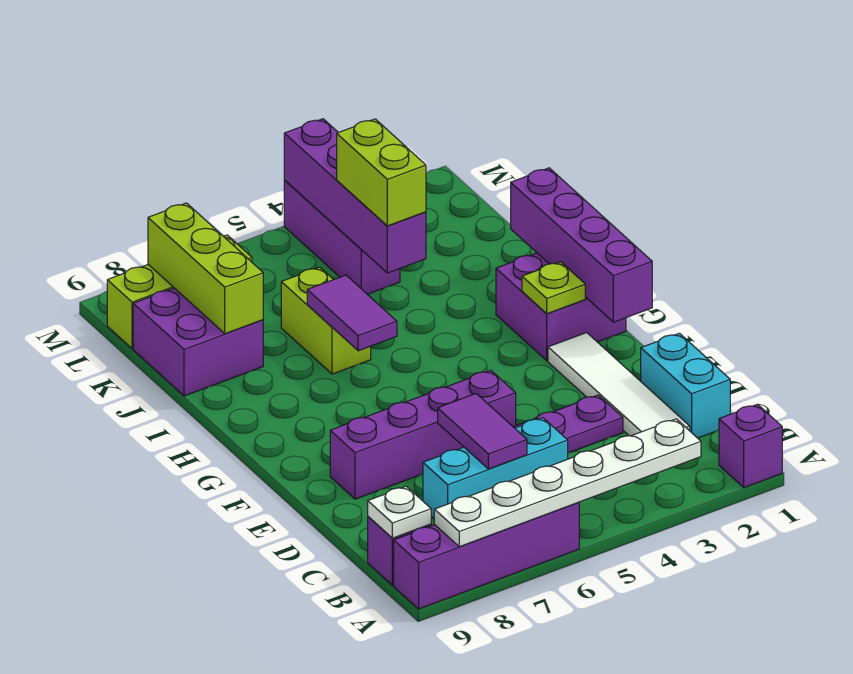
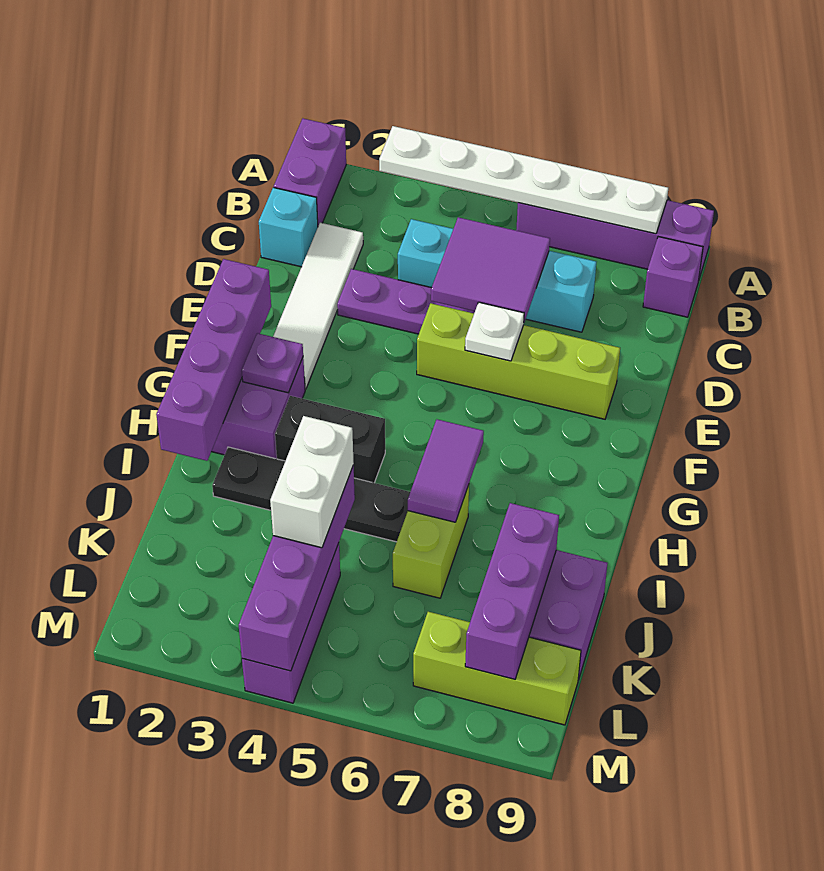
purple 1x1 brick [719,404,782,488] -> purple 1x2 brick [274,119,346,226]
white 1x1 plate [368,486,431,538] -> white 1x1 plate moved to [465,302,524,361]
cyan 1x2 brick [641,333,730,438] -> cyan 1x1 brick [259,187,318,267]
cyan 1x3 brick [423,418,568,519] -> cyan 1x4 brick [398,219,596,332]
purple 1x2 tile [438,394,527,469] -> purple 2x2 tile [431,217,550,322]
purple 1x4 brick [330,370,516,499] -> lime 1x4 brick [417,303,620,419]
lime 1x1 plate [522,262,585,314] -> purple 1x1 plate [242,333,303,393]
none -> black 1x2 brick [275,396,385,483]
none -> black 1x4 plate [212,447,410,542]
lime 1x2 brick [337,119,426,226] -> white 1x2 brick [270,416,354,548]
lime 1x3 brick [148,203,263,334] -> purple 1x3 brick [465,503,559,679]

